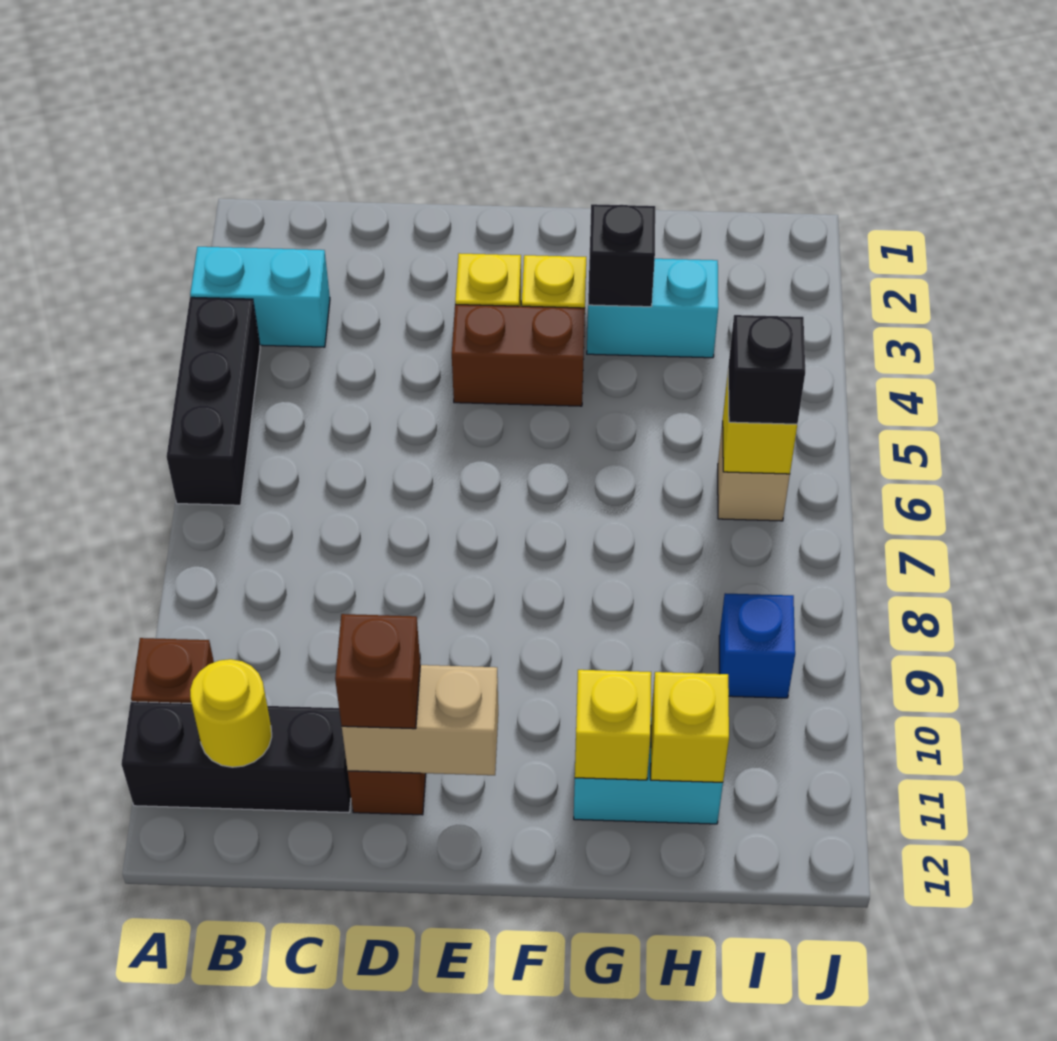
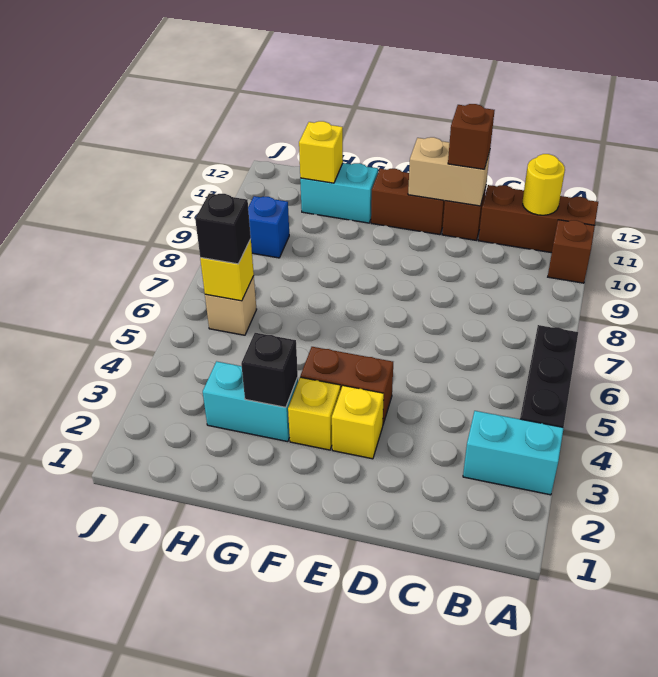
black 1x3 brick [121,702,351,813] -> brown 1x3 brick [478,185,598,253]
none -> brown 1x2 brick [371,169,445,235]
yellow 1x1 brick [575,670,651,780] -> none

